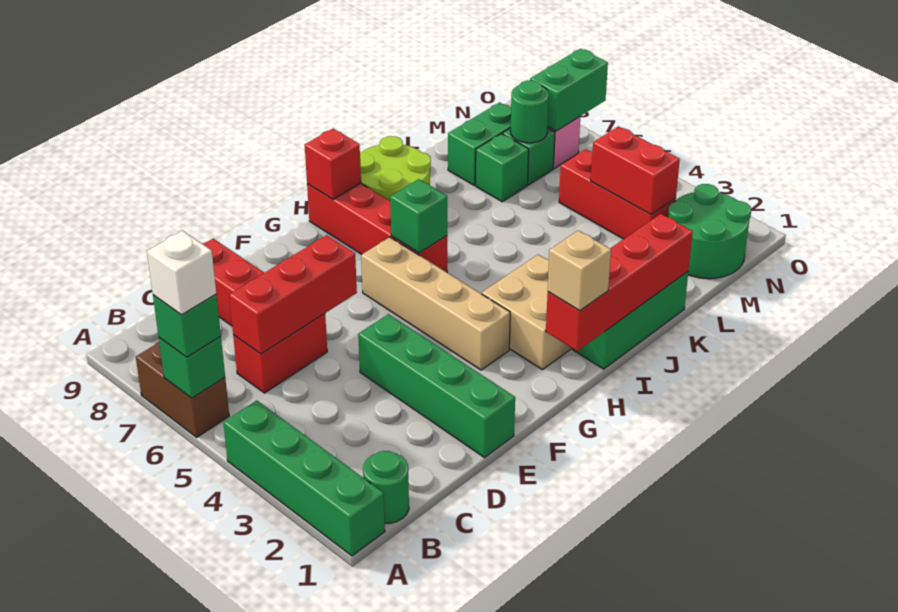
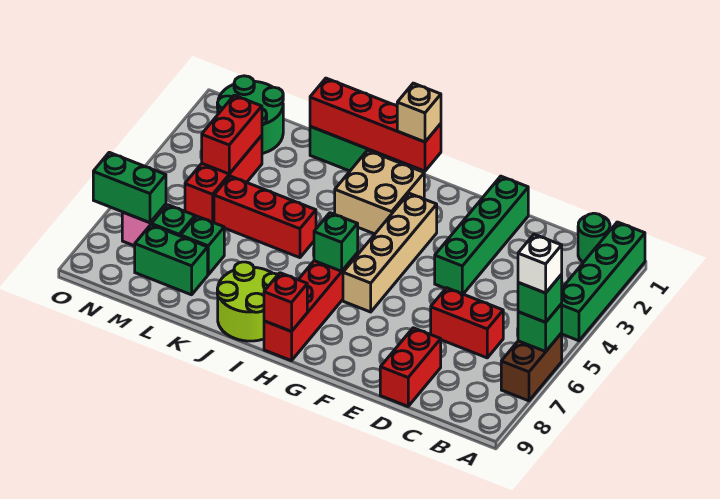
red 1x3 brick [229,235,357,354] -> red 1x3 brick moved to [214,176,316,258]
green 1x1 round brick [511,80,549,143] -> none

